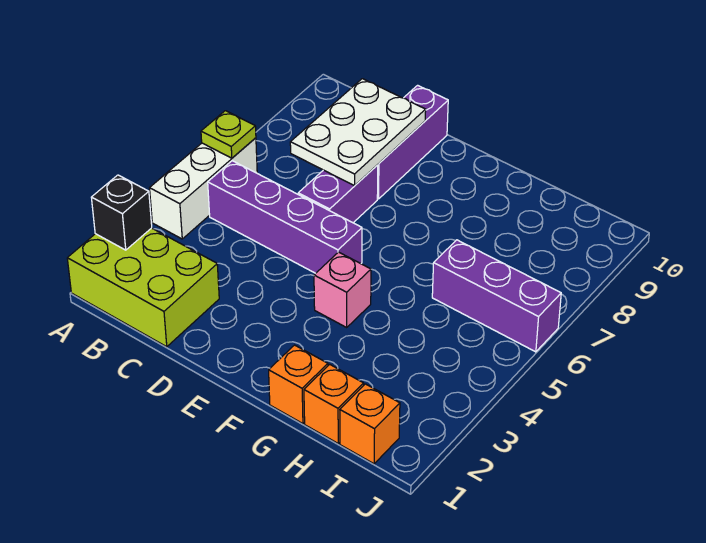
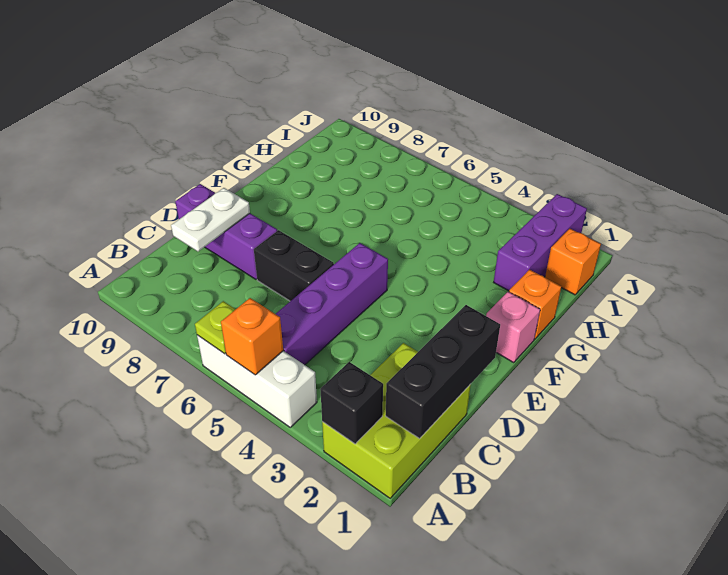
none -> black 1x3 brick [386,305,500,438]
white 2x3 plate [290,79,426,186] -> white 1x2 plate [171,188,250,251]
purple 1x2 brick [298,165,378,223] -> black 1x2 brick [254,230,334,301]
pink 1x1 brick [314,252,371,327] -> pink 1x1 brick moved to [486,292,540,362]
orange 1x1 brick [304,364,364,443] -> orange 1x1 brick moved to [221,298,283,375]
purple 1x3 brick [432,240,561,352] -> purple 1x3 brick moved to [494,194,587,291]

